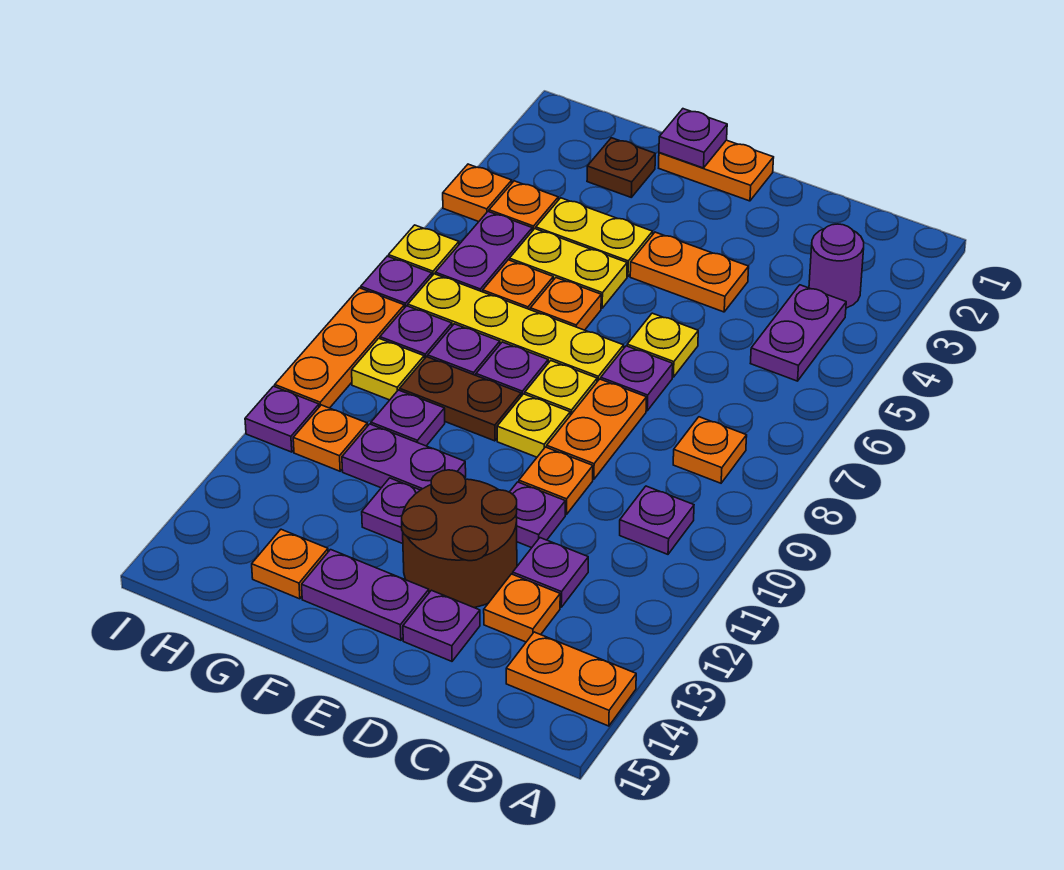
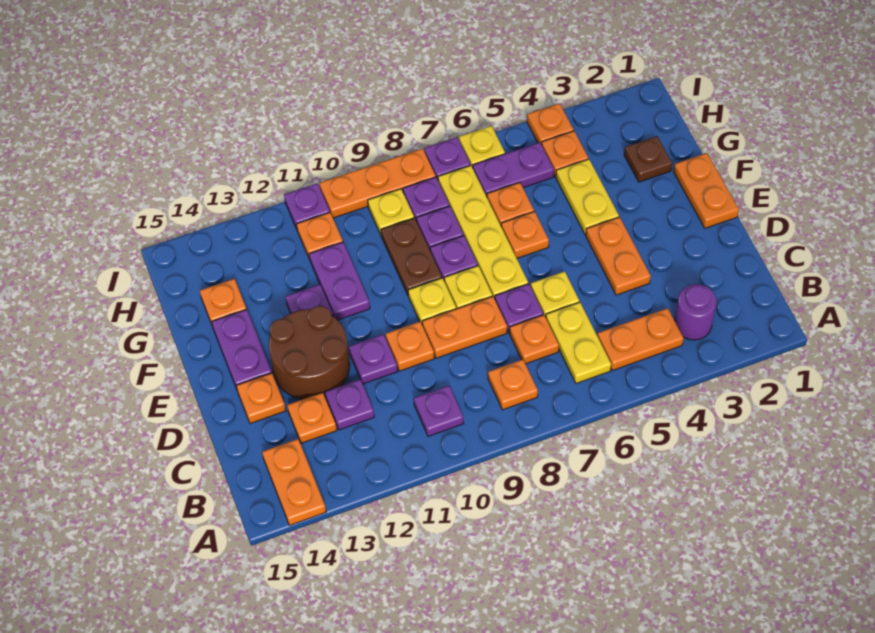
purple 1x2 plate [750,285,846,381] -> orange 1x2 plate [597,308,684,371]
none -> orange 1x1 plate [510,315,559,364]
purple 1x1 plate [403,590,480,661] -> orange 1x1 plate [236,373,286,424]
purple 1x1 plate [659,109,727,168] -> none
yellow 1x2 plate [509,229,627,308] -> yellow 1x2 plate moved to [546,302,611,383]
purple 1x1 plate [371,390,445,446] -> none

